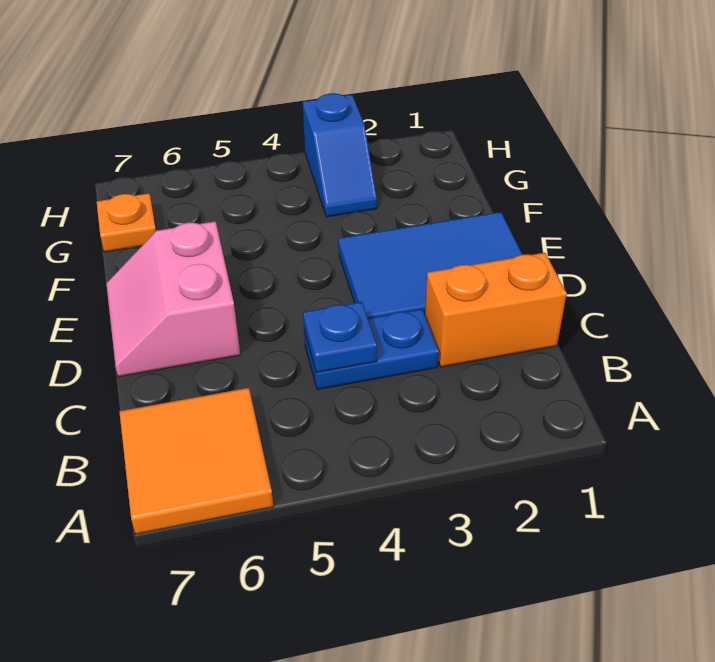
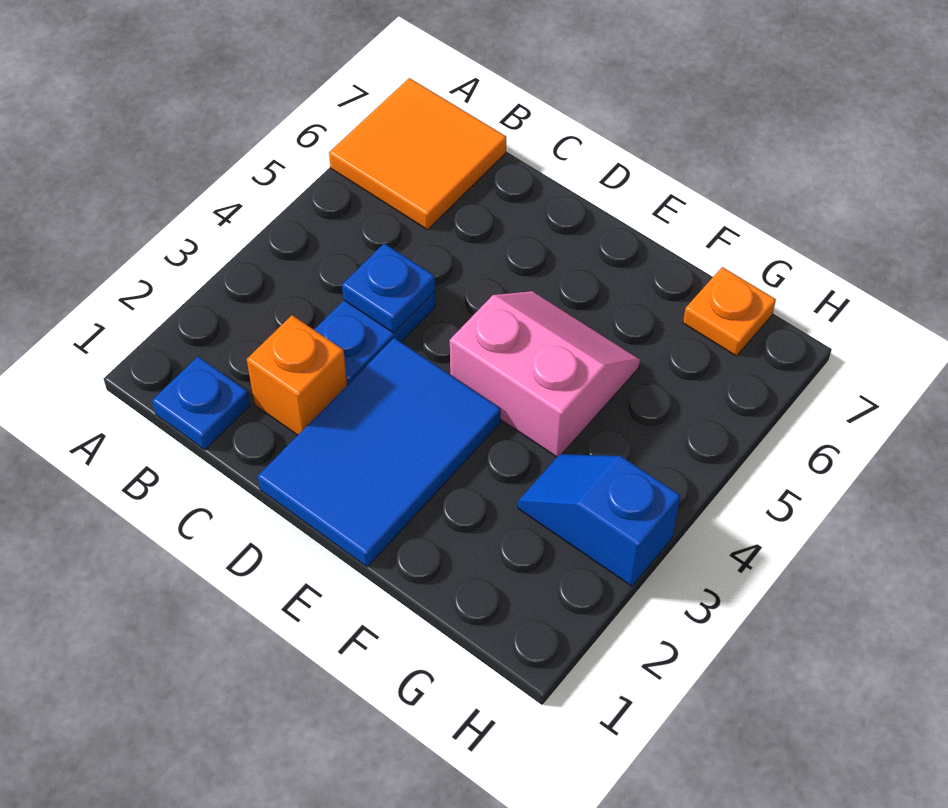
none -> blue 1x1 plate [152,357,250,450]
orange 1x2 brick [425,253,567,367] -> orange 1x1 brick [247,315,347,435]
pink 2x2 slope [106,221,240,377] -> pink 2x2 slope moved to [450,291,640,457]

